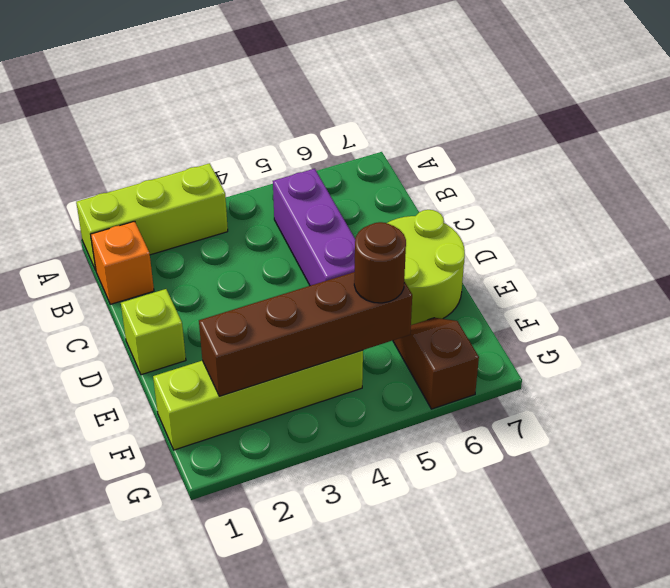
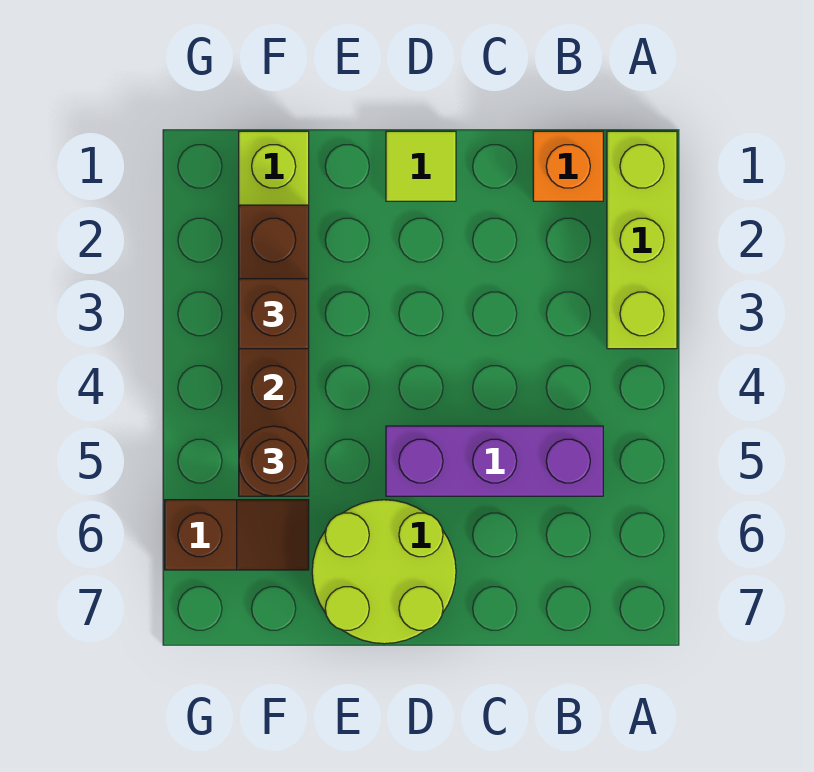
lime 1x1 brick [121,289,186,375] -> lime 1x1 tile [386,131,456,201]
none -> brown 1x1 brick [239,279,309,349]

